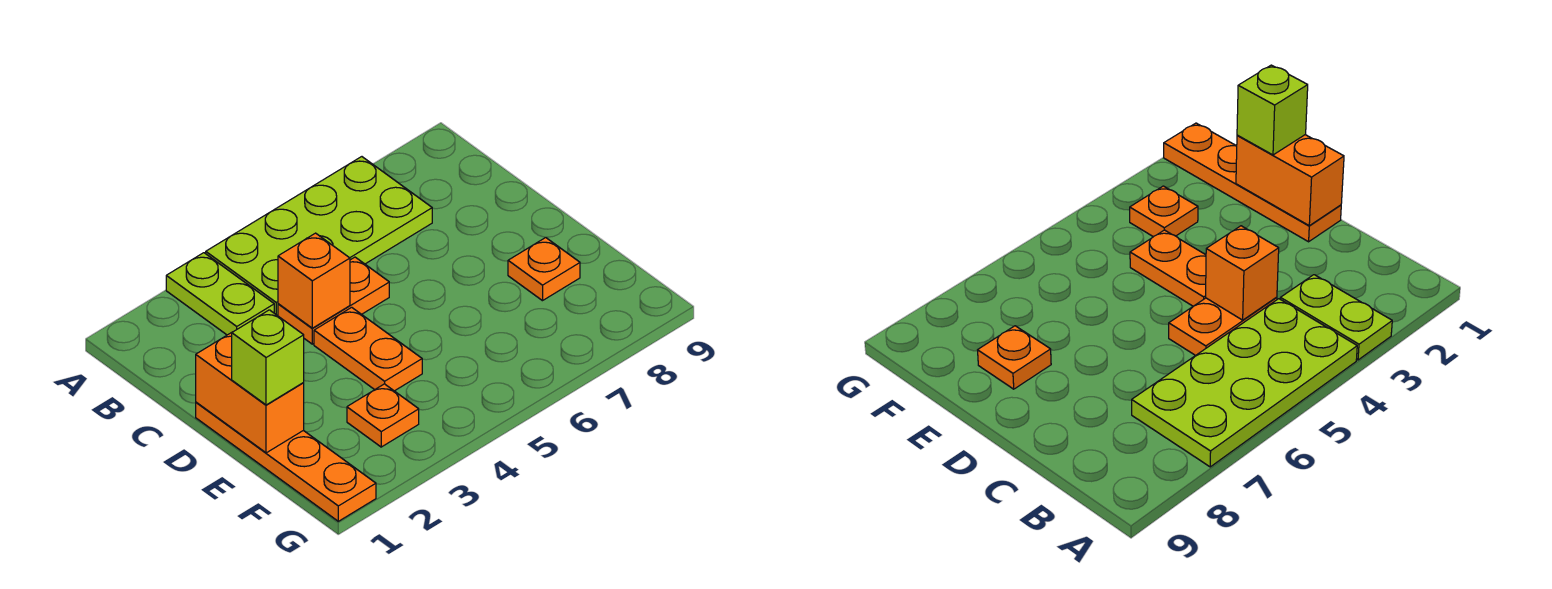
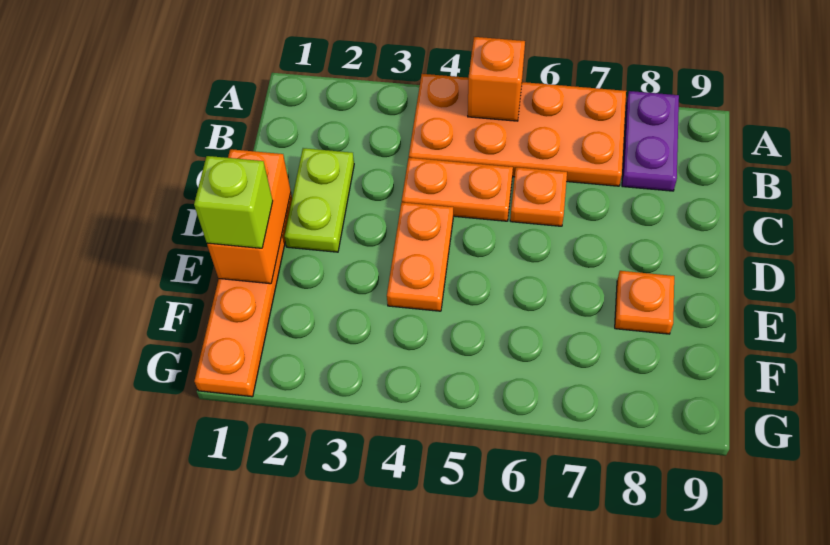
lime 1x2 plate [166,253,274,335] -> lime 1x2 plate moved to [284,148,354,252]
lime 2x4 plate [206,157,432,316] -> orange 2x4 plate [409,74,626,186]
none -> purple 1x2 plate [622,91,679,191]
orange 1x1 brick [278,233,350,328] -> orange 1x1 brick moved to [468,37,525,121]
orange 1x1 plate [347,384,419,447] -> orange 1x1 plate moved to [510,167,567,226]

